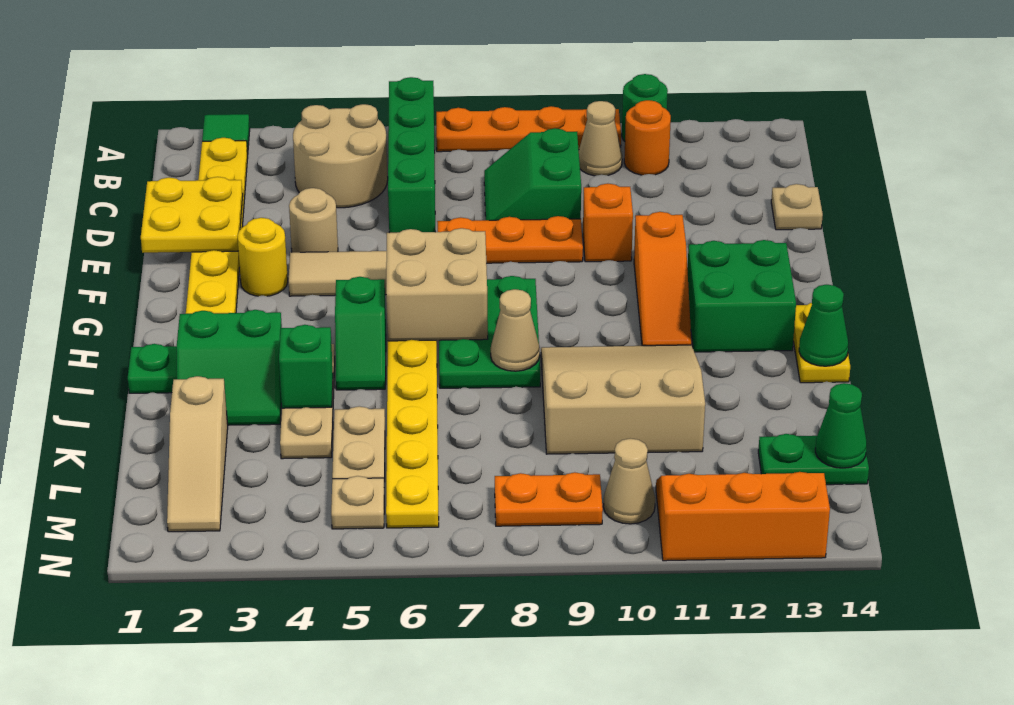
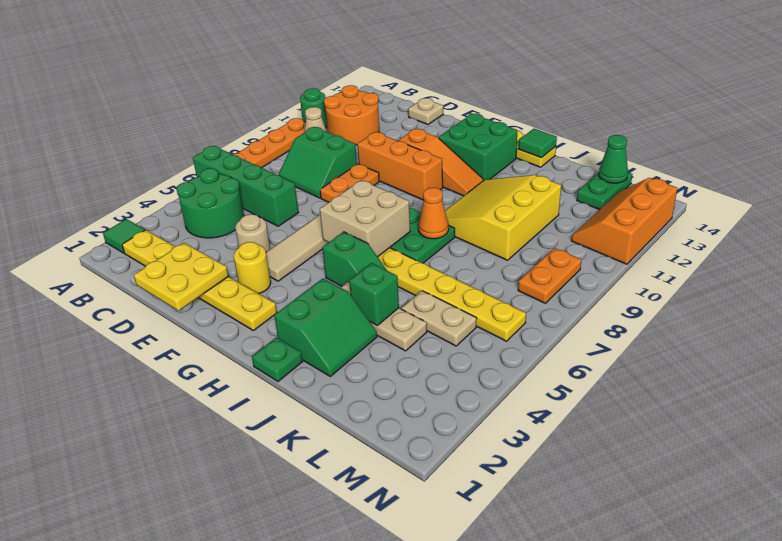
tan 2x2 round brick [293,104,388,208] -> green 2x2 round brick [177,168,244,238]
orange 1x1 round brick [624,100,671,175] -> orange 2x2 round brick [324,85,379,145]
orange 1x3 plate [437,216,583,263] -> orange 1x2 plate [320,164,379,202]
orange 1x1 brick [583,184,633,262] -> orange 1x3 brick [357,132,443,200]
tan 1x1 cone [491,289,540,371] -> orange 1x1 cone [418,188,449,239]
tan 3x3 slope [541,345,705,454] -> yellow 3x3 slope [445,175,561,260]
green 1x1 cone [799,285,848,366] -> green 1x1 tile [518,129,557,158]
tan 1x3 slope [167,376,228,532] -> none
tan 1x1 plate [331,476,384,529] -> none
tan 1x1 cone [603,439,655,524] -> none

